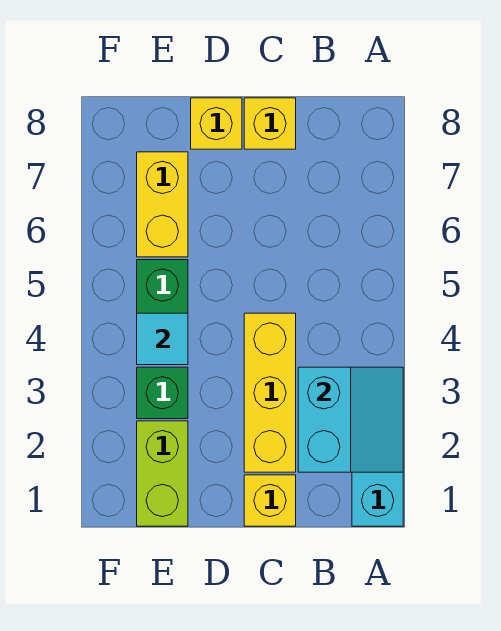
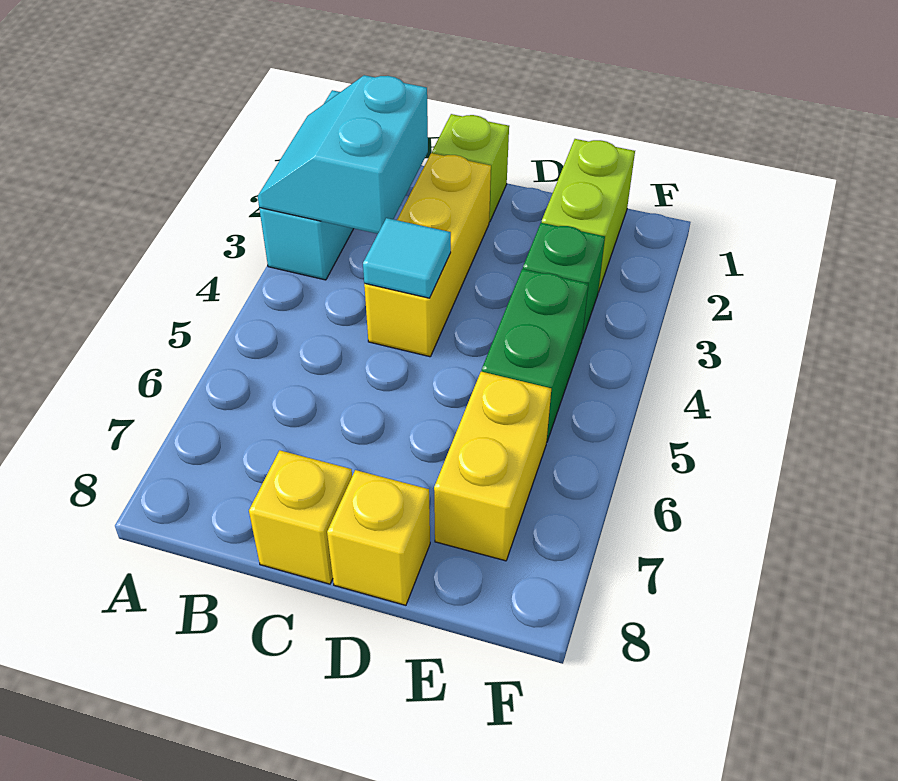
yellow 1x1 brick [244,475,296,526] -> lime 1x1 brick [432,114,509,222]
cyan 1x1 tile [137,313,188,365] -> cyan 1x1 tile moved to [363,218,451,298]

